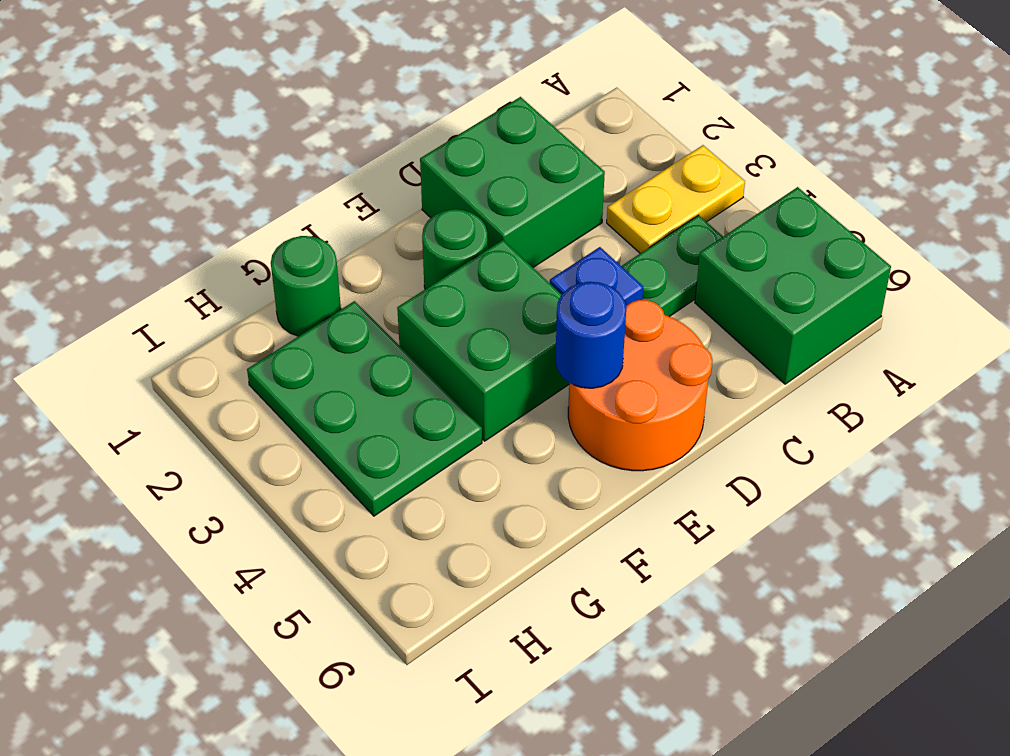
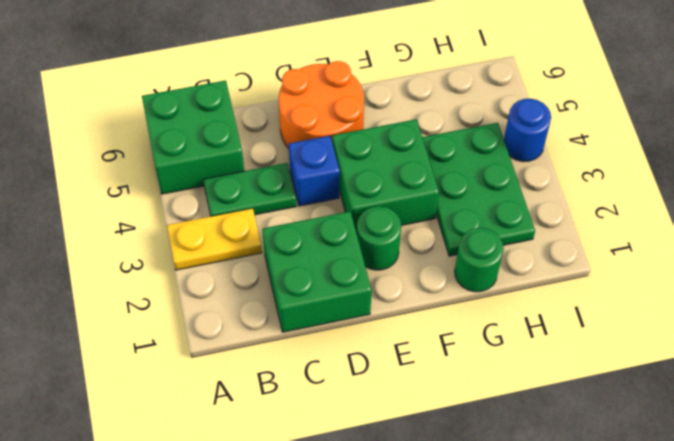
blue 1x1 round brick [555,282,626,388] -> blue 1x1 round brick moved to [504,99,551,162]

